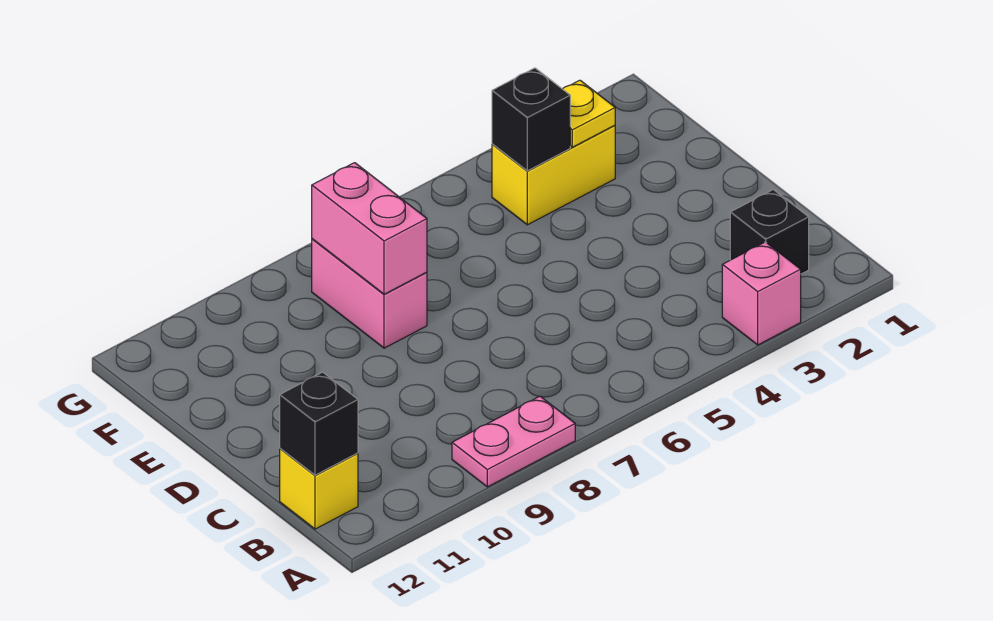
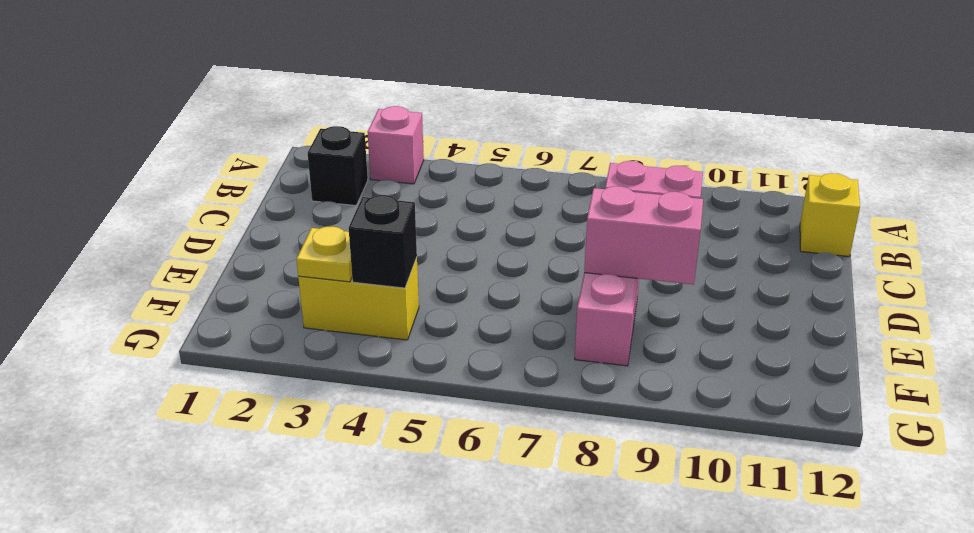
black 1x1 brick [280,372,358,475] -> none
pink 1x2 brick [312,163,427,294] -> pink 1x2 brick turned to [584,186,703,284]

